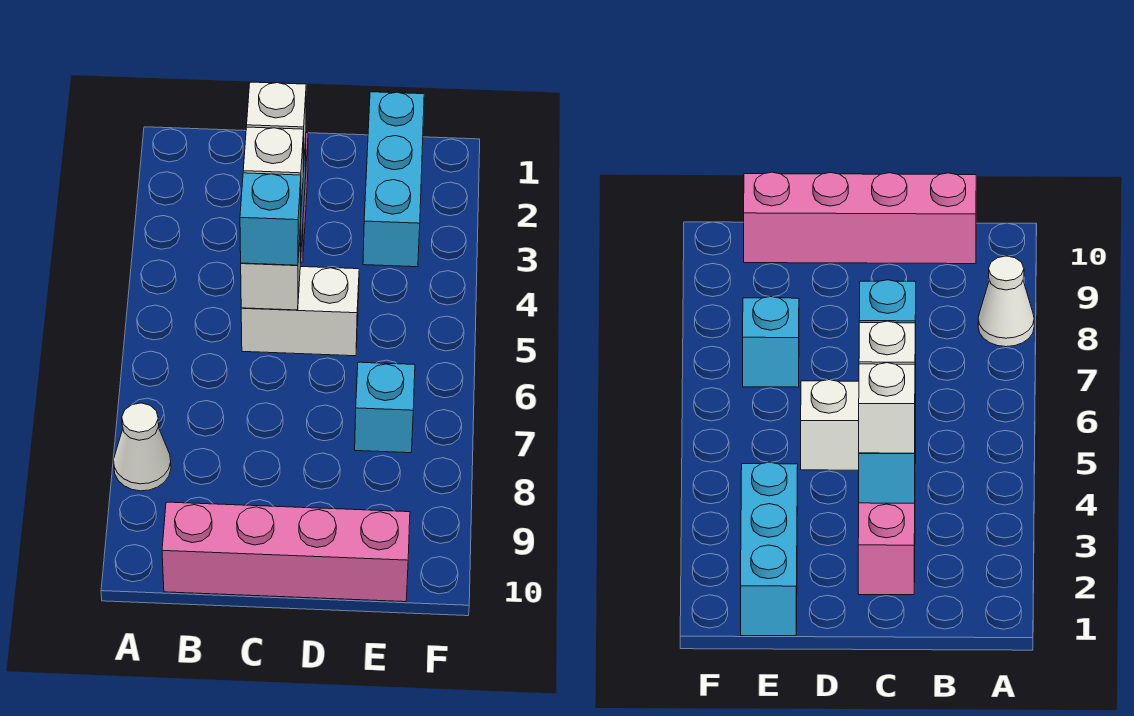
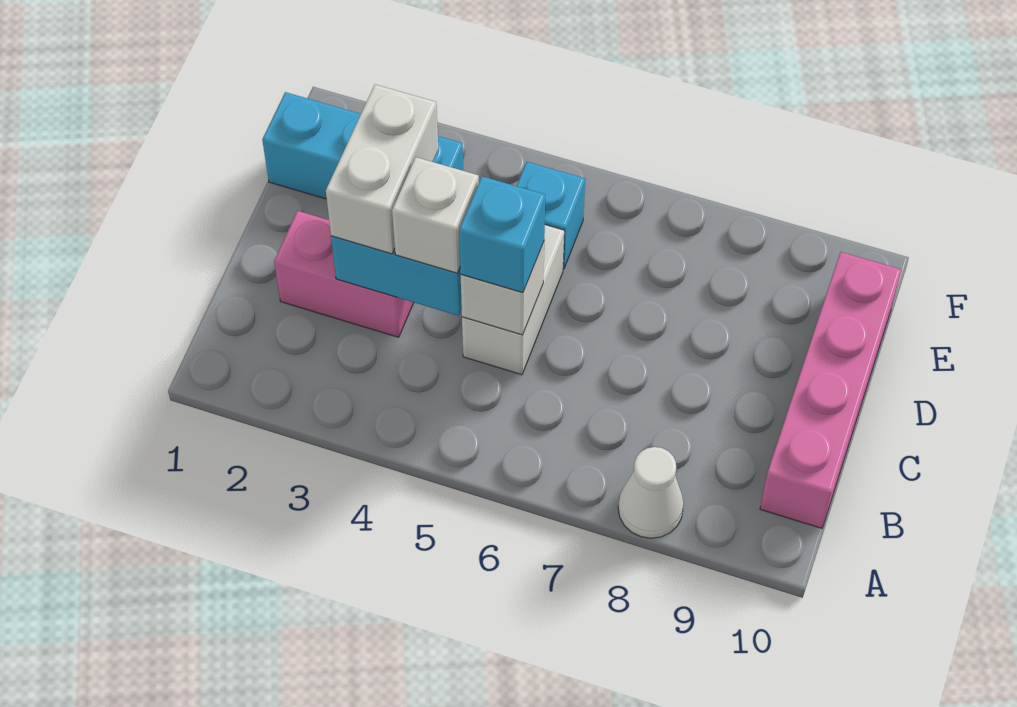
white 1x1 brick [247,82,306,172] -> white 1x2 brick [326,85,438,254]
cyan 1x1 brick [355,362,415,453] -> cyan 1x1 brick moved to [517,162,585,269]

